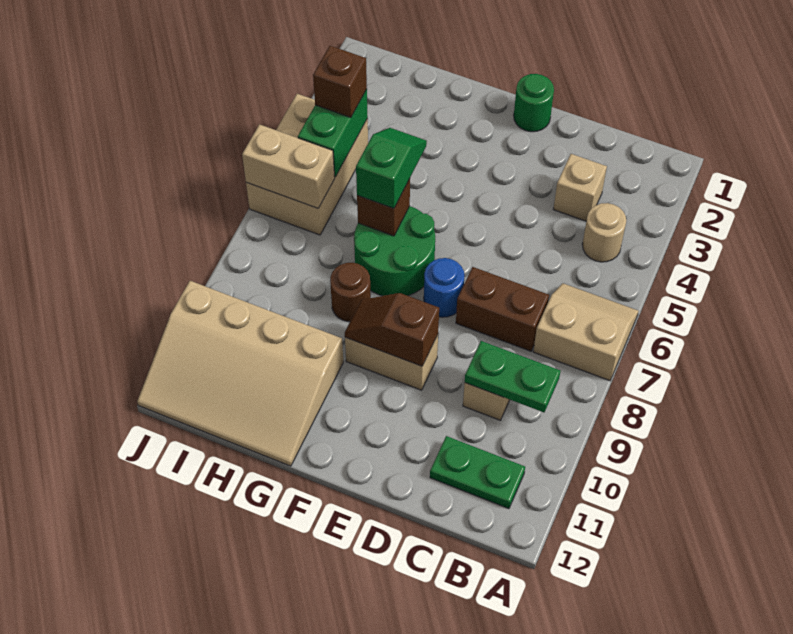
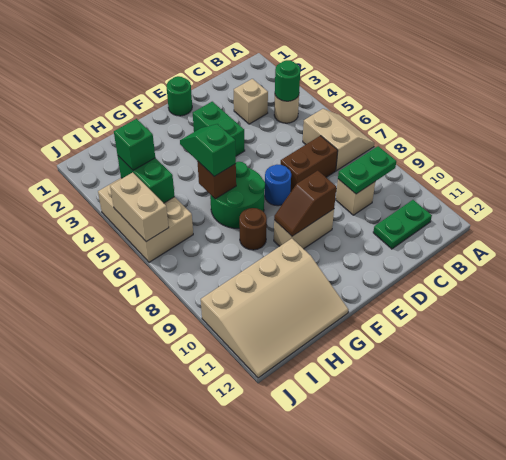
tan 2x2 slope [533,283,639,381] -> tan 2x2 slope turned to [303,109,374,171]
none -> green 1x1 round brick [275,60,300,101]
none -> green 1x2 brick [193,102,245,156]
brown 1x1 brick [313,46,367,117] -> green 1x1 brick [114,119,155,170]
tan 1x2 brick [242,124,335,208] -> tan 1x2 brick turned to [110,172,169,242]

